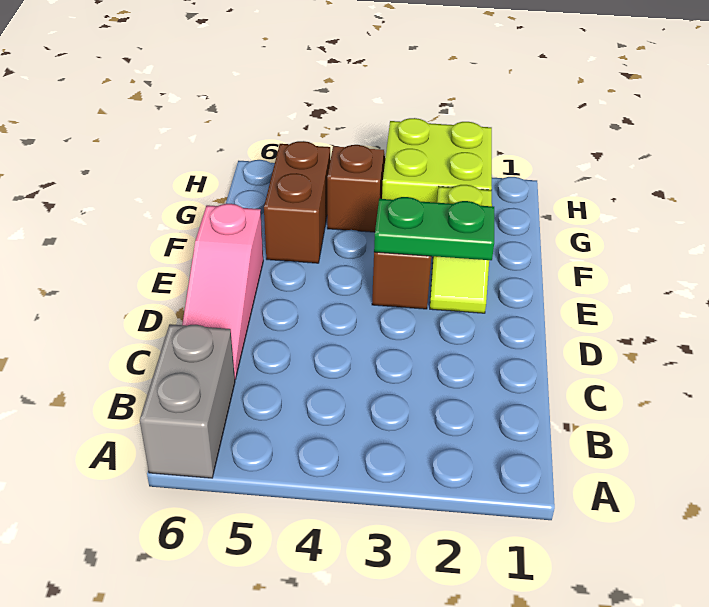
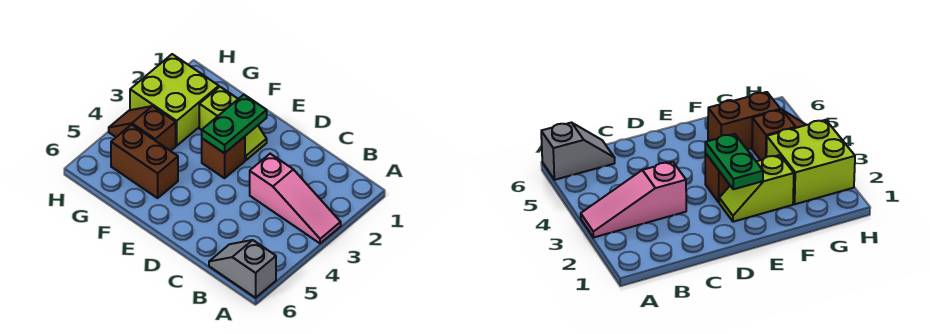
grey 1x2 brick [140,324,235,478] -> grey 1x2 slope [209,240,276,298]
pink 1x3 slope [182,204,263,379] -> pink 1x3 slope moved to [250,154,341,243]

